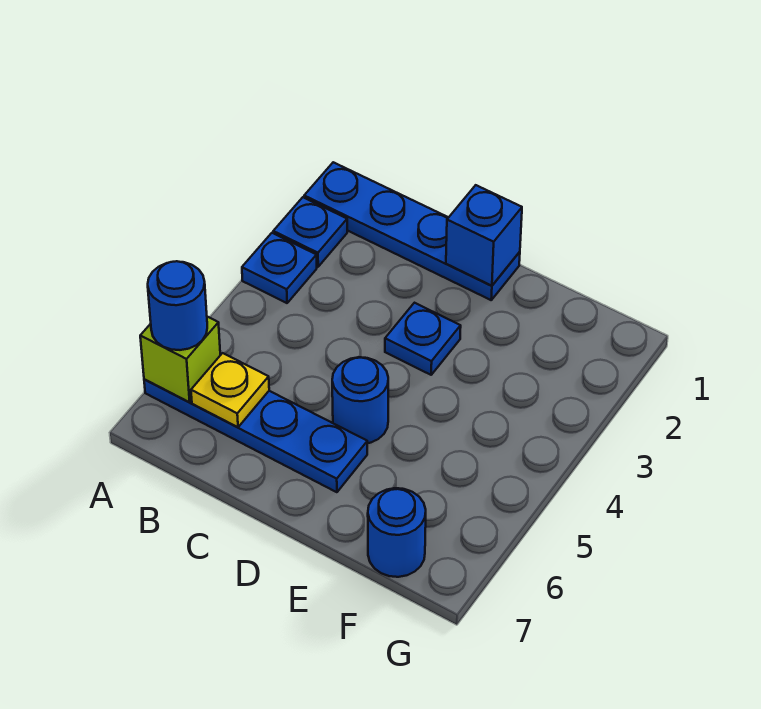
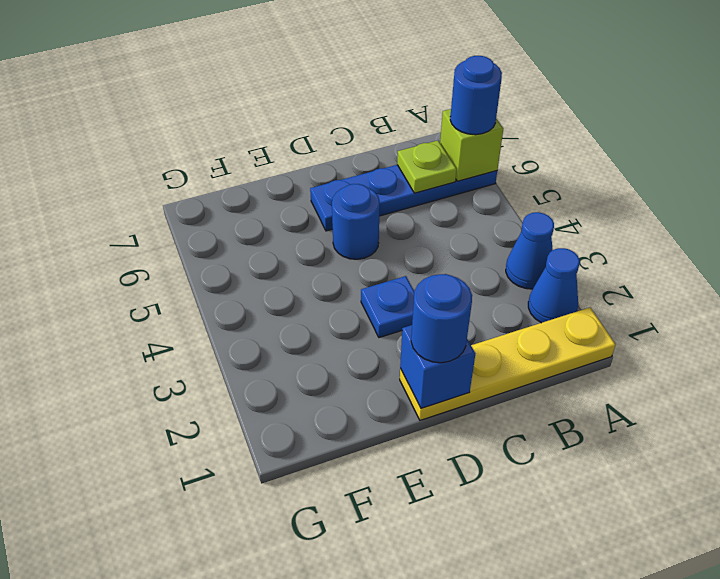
blue 1x4 plate [304,162,520,300] -> yellow 1x4 plate [400,308,616,420]
blue 1x1 plate [273,197,347,267] -> blue 1x1 cone [528,248,580,323]
blue 1x1 plate [242,233,317,303] -> blue 1x1 cone [506,212,554,289]
yellow 1x1 plate [191,353,269,427] -> lime 1x1 plate [397,141,457,193]
blue 1x1 round brick [368,488,426,577] -> blue 1x1 round brick moved to [411,274,472,363]

